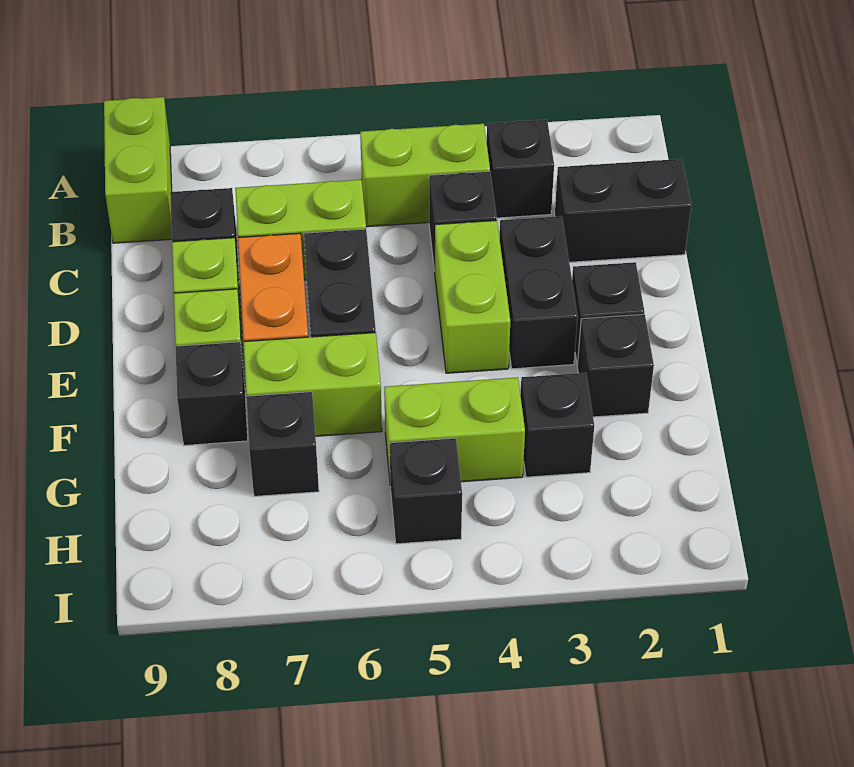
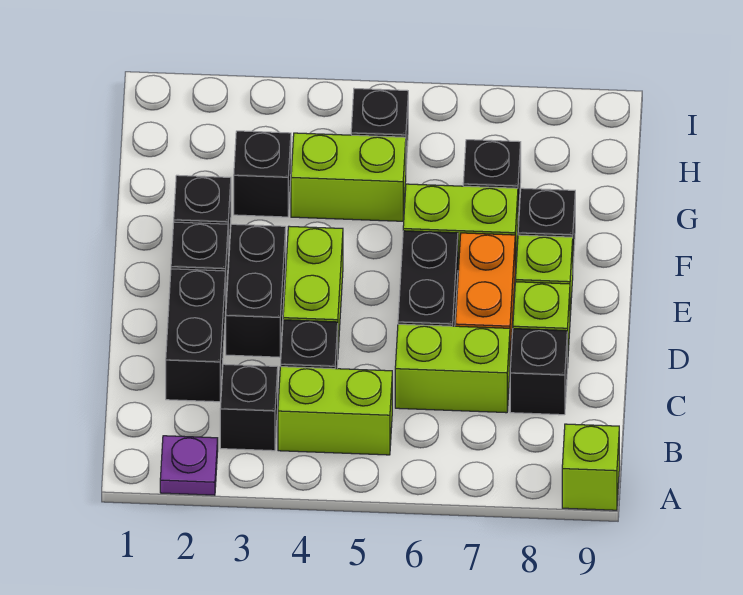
none -> purple 1x1 plate [160,436,218,495]
lime 1x2 brick [104,97,172,243] -> lime 1x1 brick [562,424,619,510]
black 1x2 brick [555,159,691,262] -> black 1x2 brick turned to [166,269,226,402]

